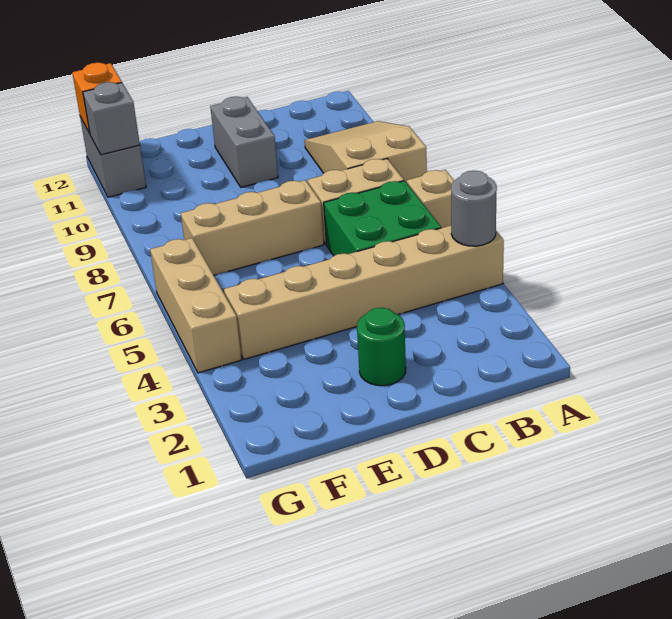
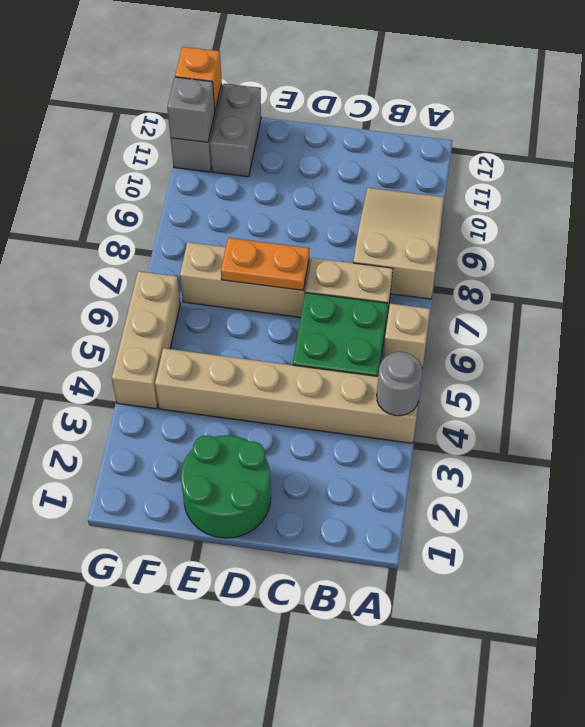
green 1x1 round brick [357,308,406,386] -> green 2x2 round brick [181,435,271,538]
none -> orange 1x2 plate [221,238,310,290]
grey 1x2 brick [210,97,278,187] -> grey 1x2 brick moved to [210,84,261,177]

